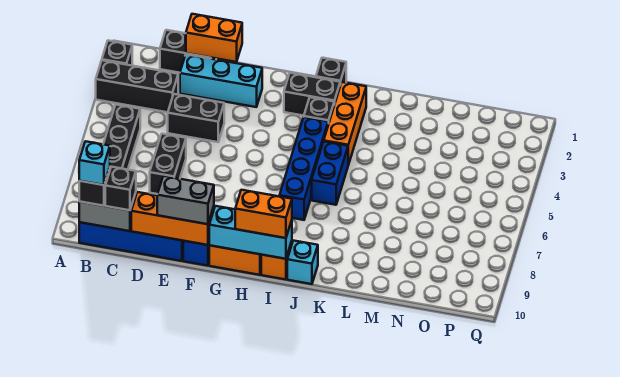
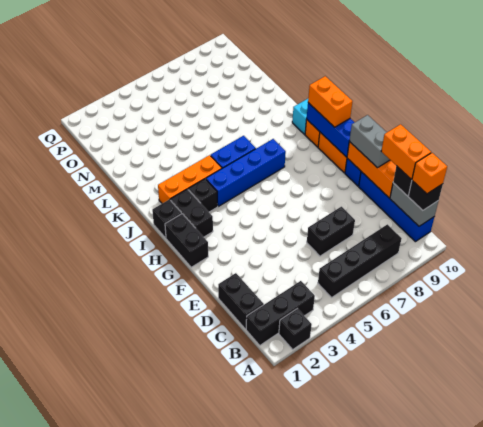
black 1x3 brick [96,60,178,112] -> black 1x3 brick turned to [246,281,315,345]
cyan 1x1 brick [79,141,110,185] -> orange 1x1 brick [412,153,447,194]
orange 1x2 brick [186,14,242,62] -> orange 1x2 brick moved to [381,124,431,179]
cyan 1x3 brick [180,54,262,107] -> none
black 1x2 brick [168,94,224,142] -> black 1x2 brick moved to [165,214,208,267]
cyan 1x3 brick [209,206,292,259] -> blue 1x3 brick [307,103,355,157]

